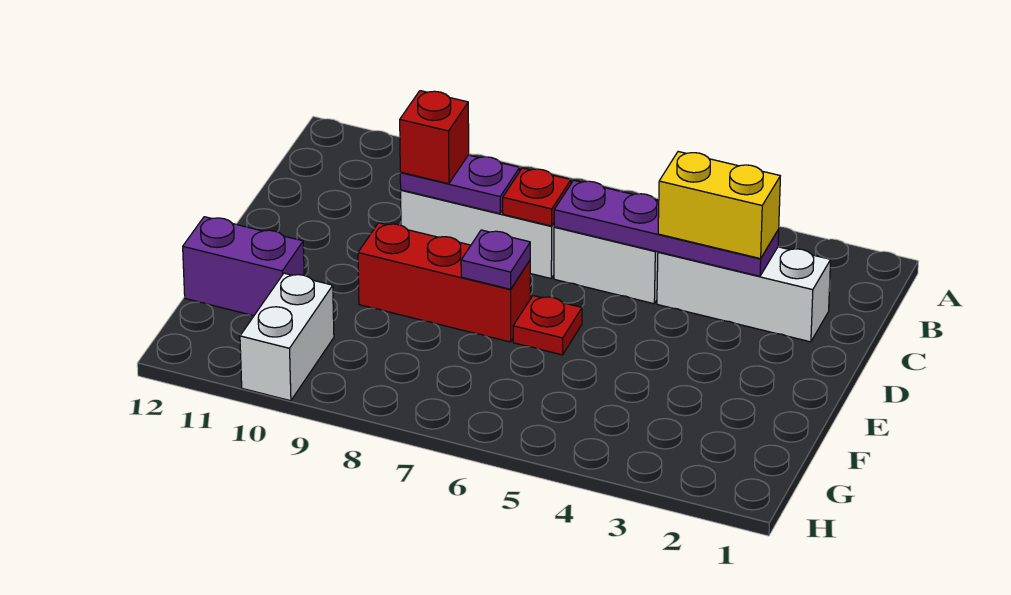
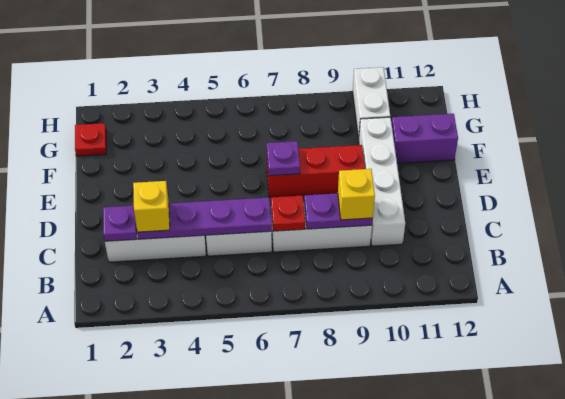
none -> purple 1x1 plate [103,206,137,241]
yellow 1x2 brick [658,152,780,259] -> yellow 1x1 brick [133,181,170,232]
red 1x1 brick [400,91,469,184] -> yellow 1x1 brick [338,169,375,220]
none -> white 1x4 brick [359,117,405,246]
red 1x1 plate [513,296,582,355] -> red 1x1 plate moved to [75,123,106,156]

